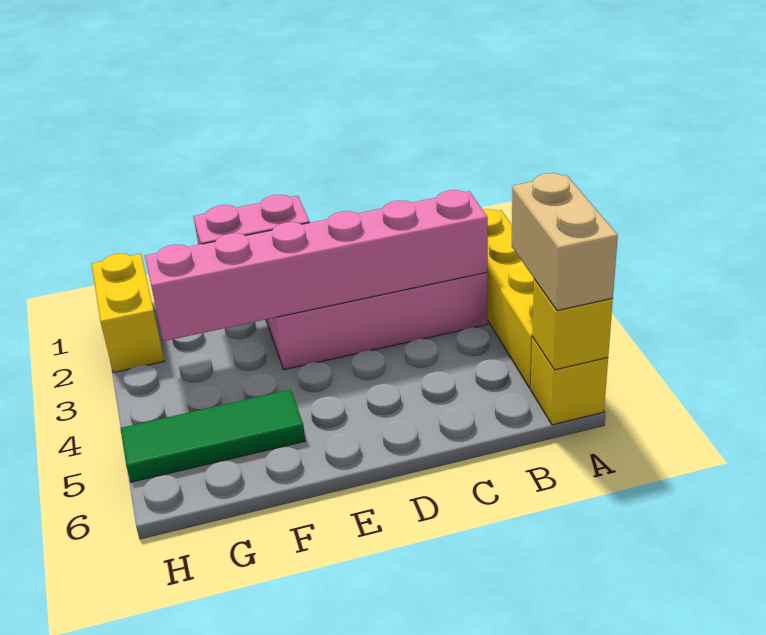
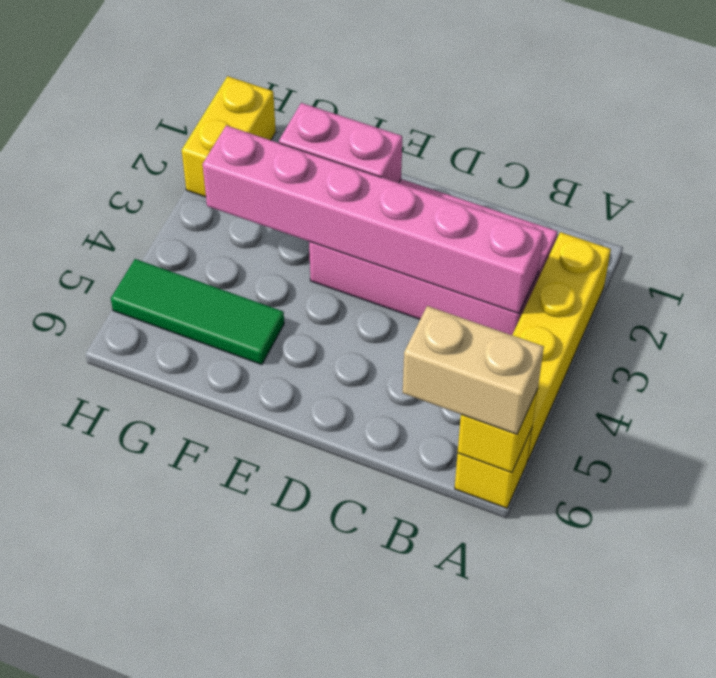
tan 1x2 brick [512,173,618,311] -> tan 1x2 brick turned to [403,306,544,434]

